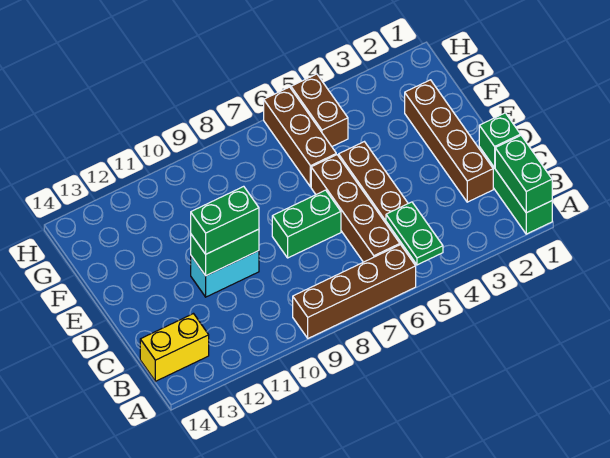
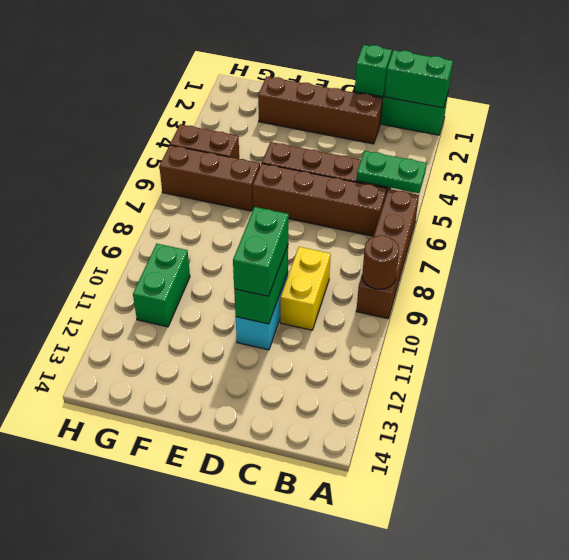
none -> brown 1x1 round brick [362,236,399,289]
yellow 1x2 brick [140,314,209,381] -> yellow 1x2 brick moved to [280,247,331,330]
green 1x2 brick [272,190,341,258] -> green 1x2 brick moved to [133,244,190,327]

